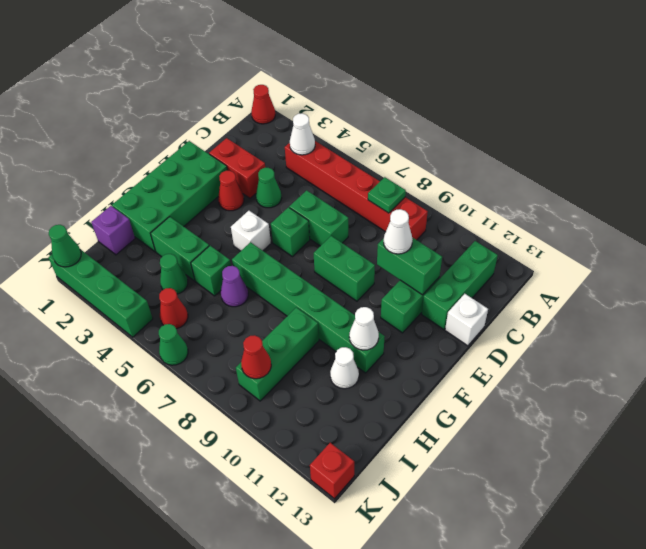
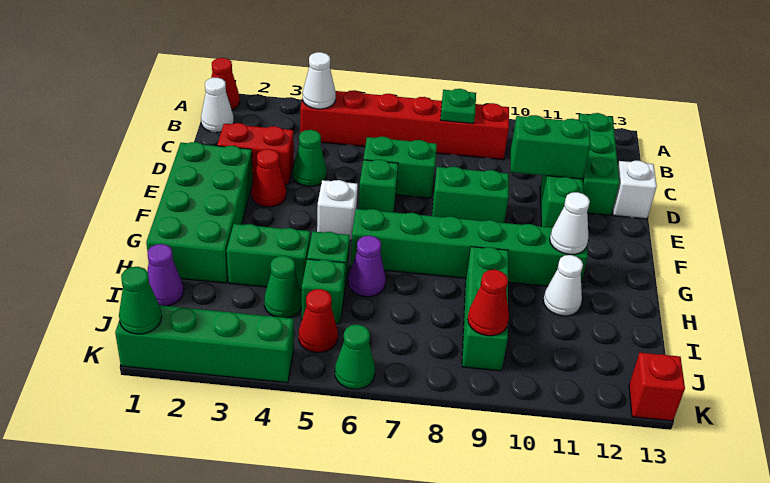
white 1x1 cone [384,209,413,254] -> white 1x1 cone moved to [201,78,234,132]
purple 1x1 brick [91,206,135,255] -> purple 1x1 cone [147,244,184,306]
none -> green 1x1 brick [302,259,346,324]

